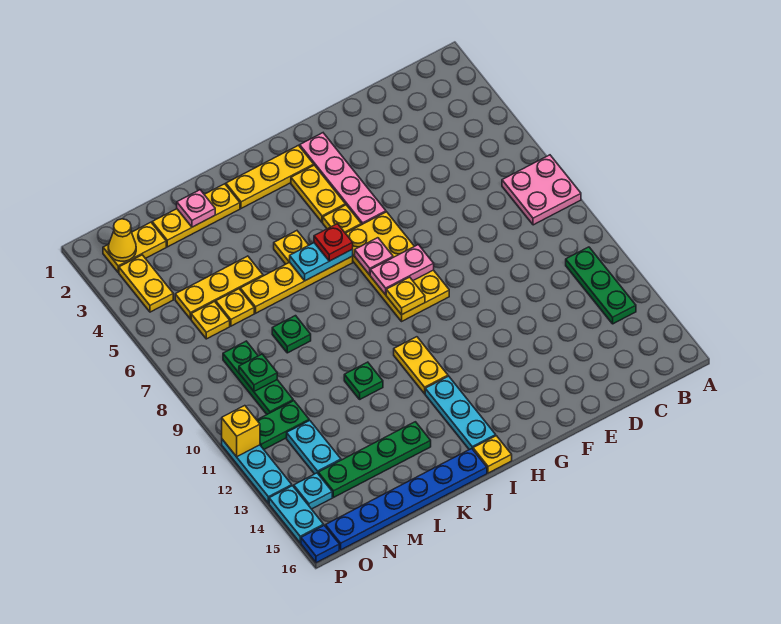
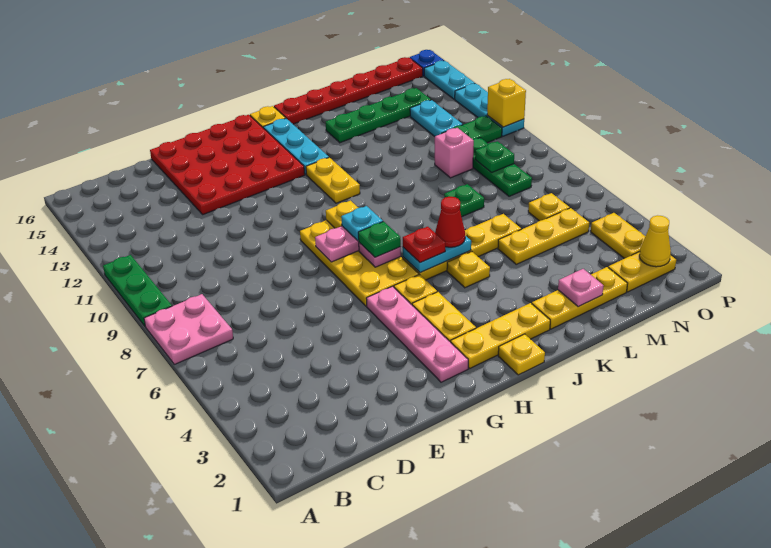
green 1x3 plate [566,247,636,324] -> green 1x3 plate moved to [103,255,172,326]
none -> red 4x4 plate [150,115,305,214]
none -> red 1x1 cone [435,197,465,247]
blue 1x6 plate [326,449,487,550] -> red 1x6 plate [274,57,423,124]
green 1x1 plate [344,362,383,399] -> green 1x1 plate moved to [358,222,401,257]
yellow 1x1 plate [216,289,254,326] -> yellow 1x1 plate moved to [498,334,545,375]
none -> pink 1x1 brick [435,128,474,178]
cyan 1x1 plate [294,473,332,509] -> cyan 1x1 plate moved to [341,206,383,241]

